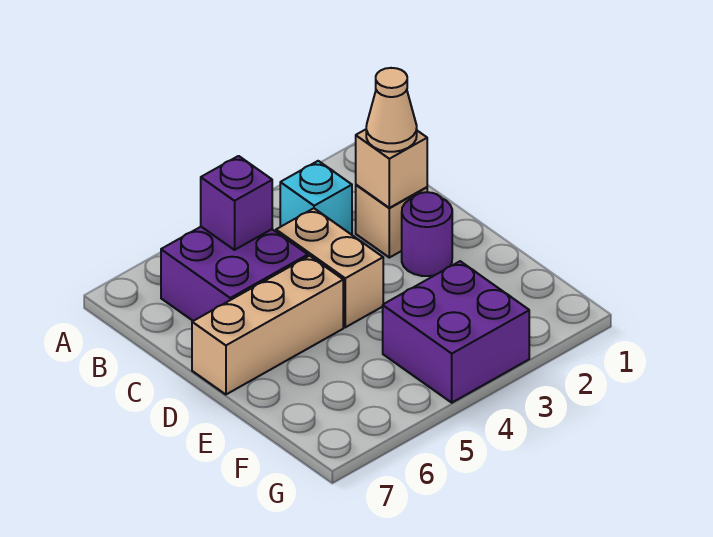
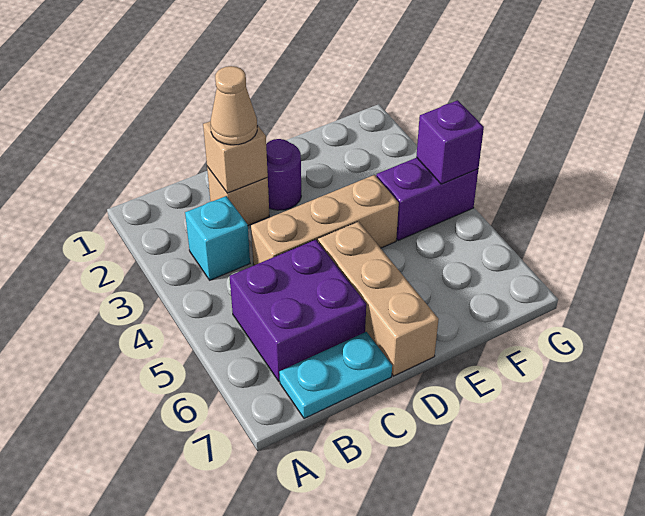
purple 1x1 brick [201,156,272,250] -> purple 1x1 brick moved to [416,100,484,184]
none -> cyan 1x2 plate [279,332,392,419]
tan 1x2 brick [276,208,383,327] -> tan 1x3 brick [251,175,399,265]
purple 2x2 brick [383,261,529,403] -> purple 1x2 brick [376,158,478,241]

